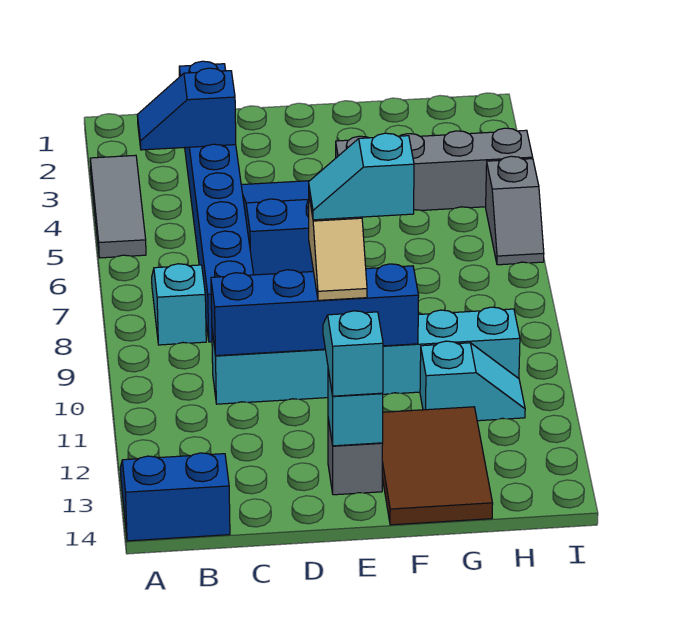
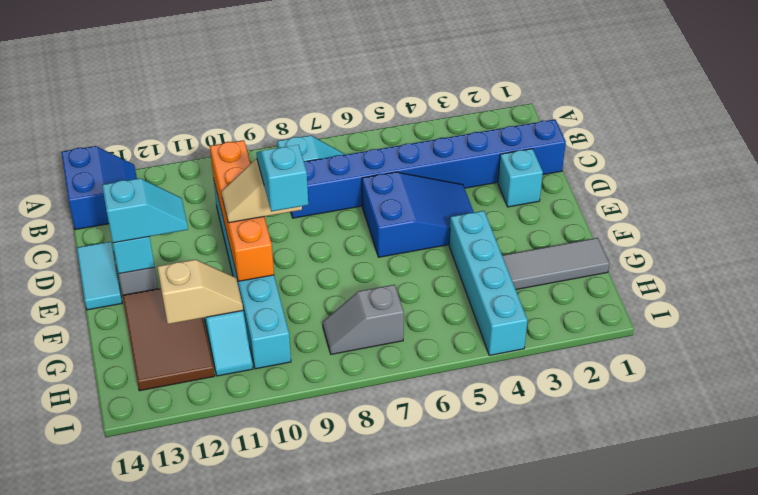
grey 1x3 tile [90,155,146,258] -> grey 1x3 tile moved to [502,238,609,289]
blue 1x2 slope [137,68,236,150] -> none
blue 1x4 brick [211,264,419,356] -> orange 1x4 brick [210,140,274,281]
none -> cyan 1x1 brick [498,149,543,207]
none -> cyan 1x2 tile [77,242,122,310]
grey 1x4 brick [336,128,533,210] -> cyan 1x4 brick [449,211,527,355]
brown 2x3 tile [382,407,493,525] -> brown 2x3 tile turned to [123,288,215,391]
none -> tan 1x2 slope [157,259,243,324]
grey 1x2 slope [486,156,544,265] -> grey 1x2 slope moved to [323,285,404,354]

